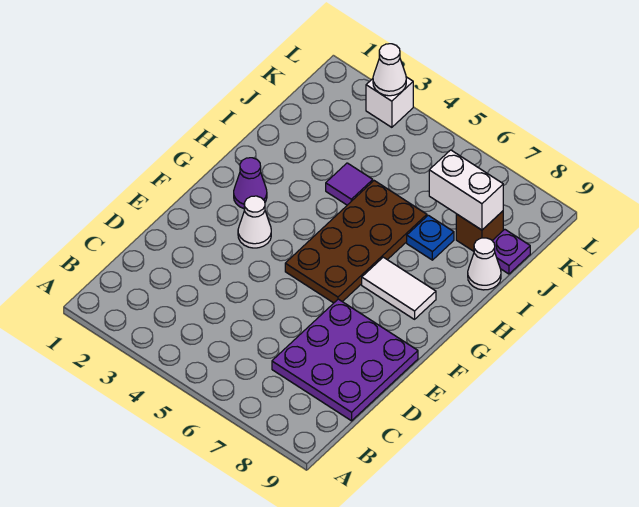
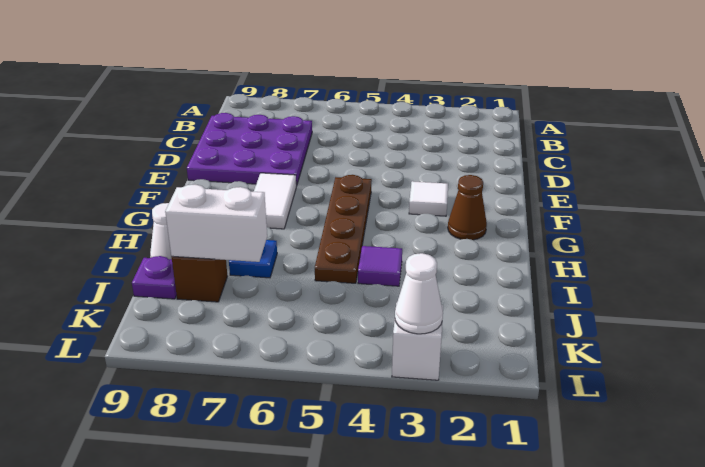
white 1x1 cone [238,196,271,248] -> white 1x1 tile [409,181,448,216]
brown 2x4 plate [285,181,427,303] -> brown 1x4 plate [315,175,372,283]
purple 1x1 cone [234,158,267,209] -> brown 1x1 cone [448,175,487,240]
white 1x2 tile [362,257,436,319] -> white 1x2 tile turned to [254,173,296,229]

